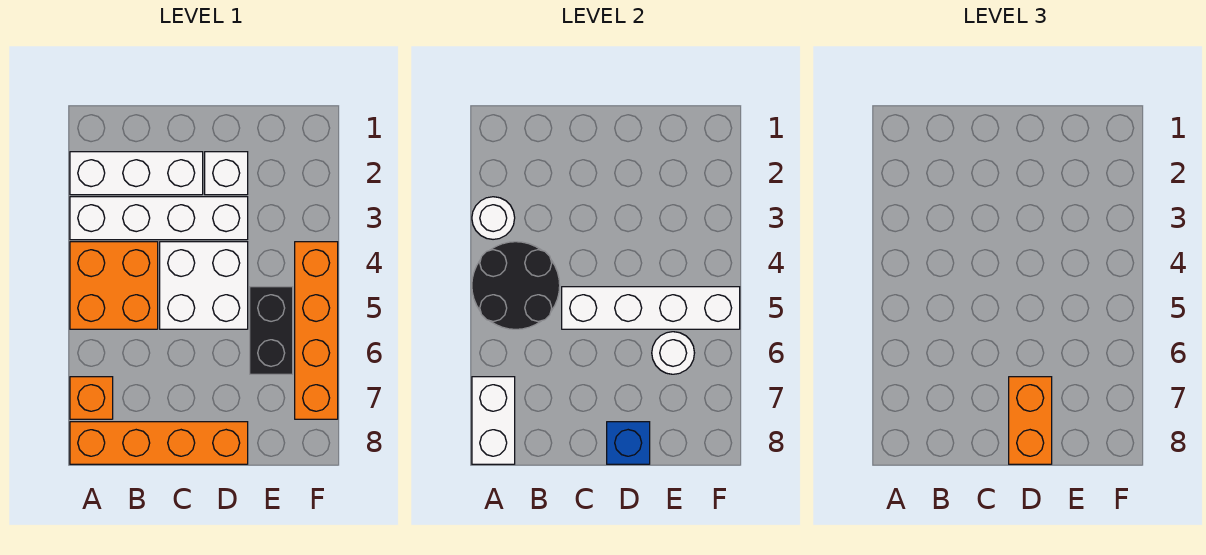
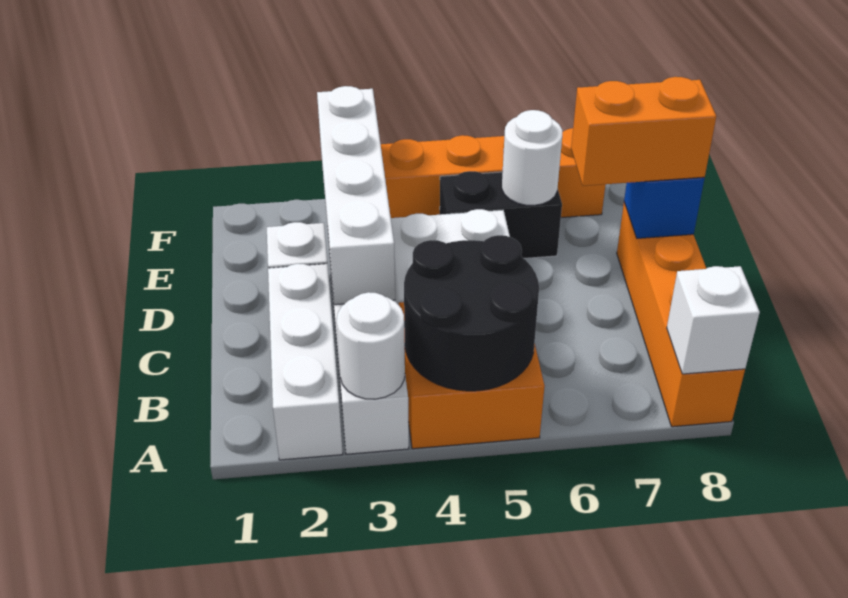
orange 1x1 brick [70,377,113,419] -> none
white 1x2 brick [472,377,515,464] -> white 1x1 brick [667,266,760,374]
white 1x4 brick [562,287,740,329] -> white 1x4 brick moved to [317,86,395,305]

